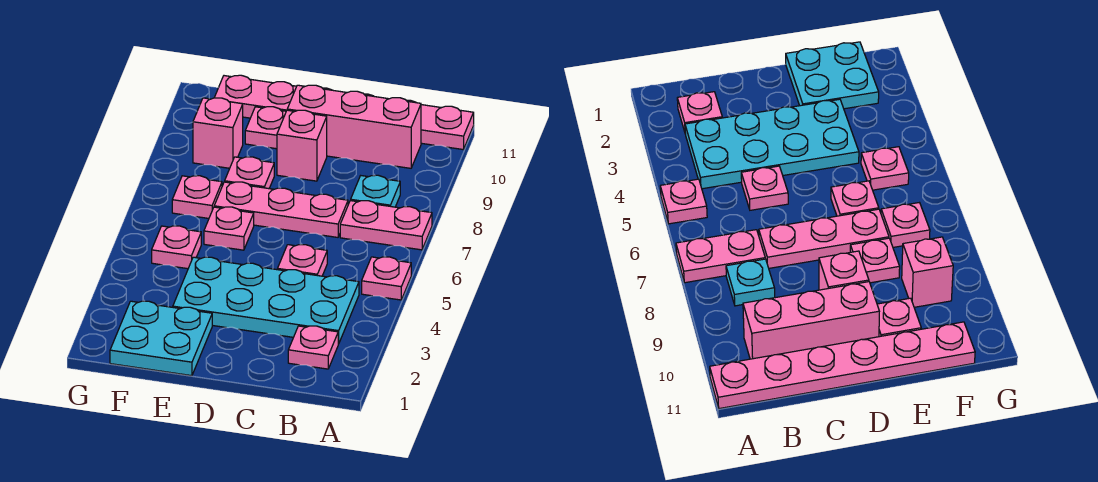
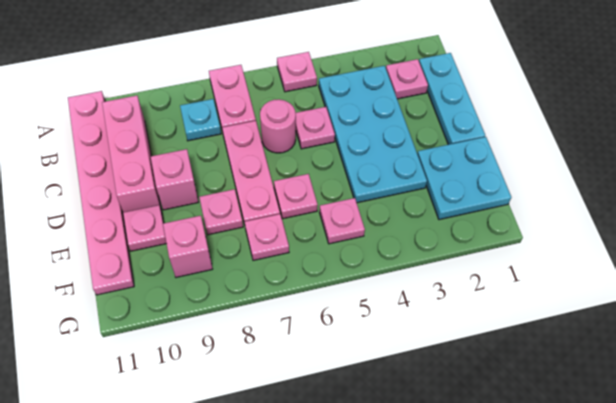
none -> cyan 1x3 plate [419,53,485,145]
none -> pink 1x1 round brick [260,99,296,153]

